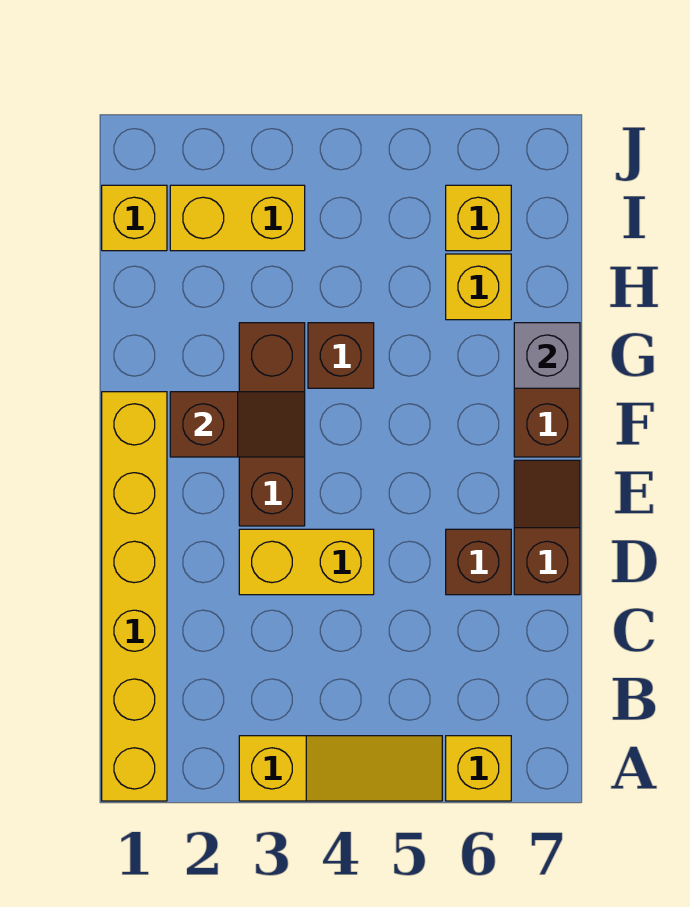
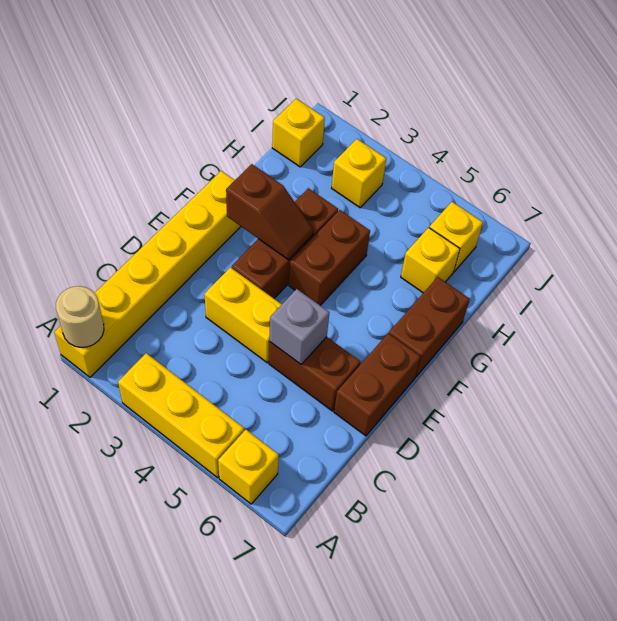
none -> tan 1x1 round brick [56,286,104,347]
yellow 1x3 slope [239,736,442,801] -> yellow 1x3 brick [118,353,244,478]
brown 1x1 brick [446,529,511,595] -> brown 1x2 brick [269,337,361,411]
brown 1x2 slope [514,460,580,595] -> brown 1x2 brick [334,333,421,436]
brown 1x1 brick [308,323,374,388] -> brown 1x2 brick [289,210,370,305]
grey 1x1 brick [514,323,580,388] -> grey 1x1 brick moved to [270,289,329,364]
yellow 1x2 brick [170,185,305,251] -> yellow 1x1 brick [332,139,386,208]

